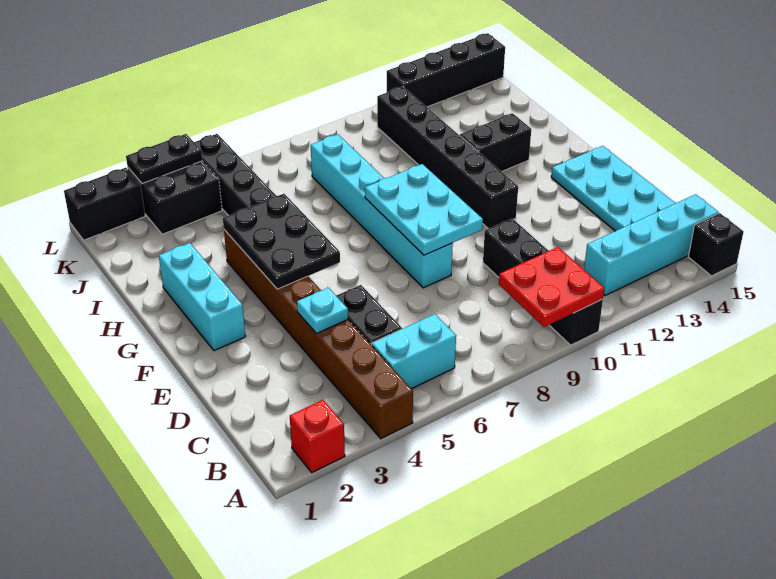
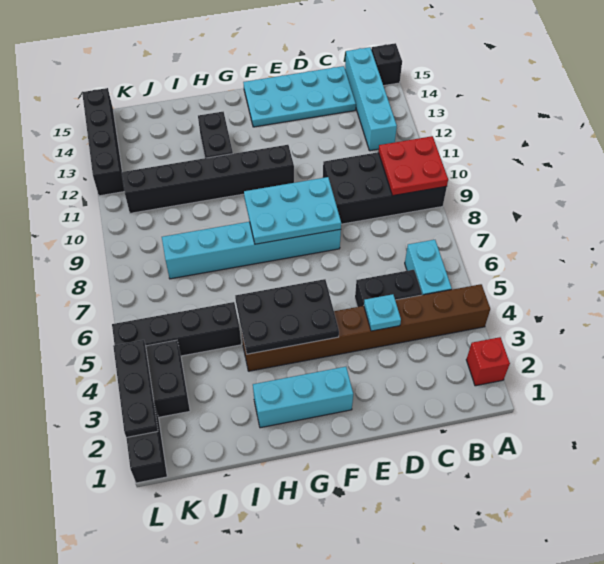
black 1x4 brick [483,218,603,345] -> black 2x4 brick [323,152,447,224]
black 1x2 plate [126,134,202,183] -> black 1x3 plate [113,340,158,438]

